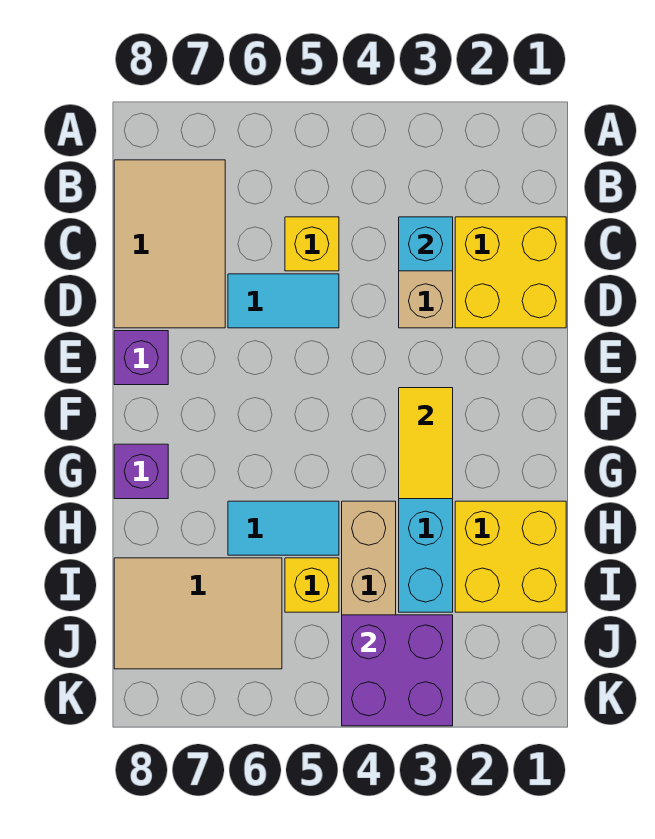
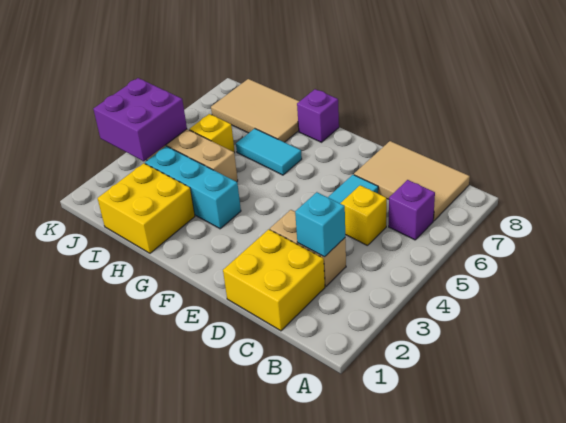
purple 1x1 brick [114,331,168,385] -> purple 1x1 brick moved to [389,180,435,240]
yellow 1x2 tile [399,388,453,499] -> none
cyan 1x2 tile [228,501,339,555] -> cyan 1x2 tile turned to [236,129,302,175]
tan 2x3 tile [114,558,282,669] -> tan 2x3 tile turned to [211,79,299,142]

